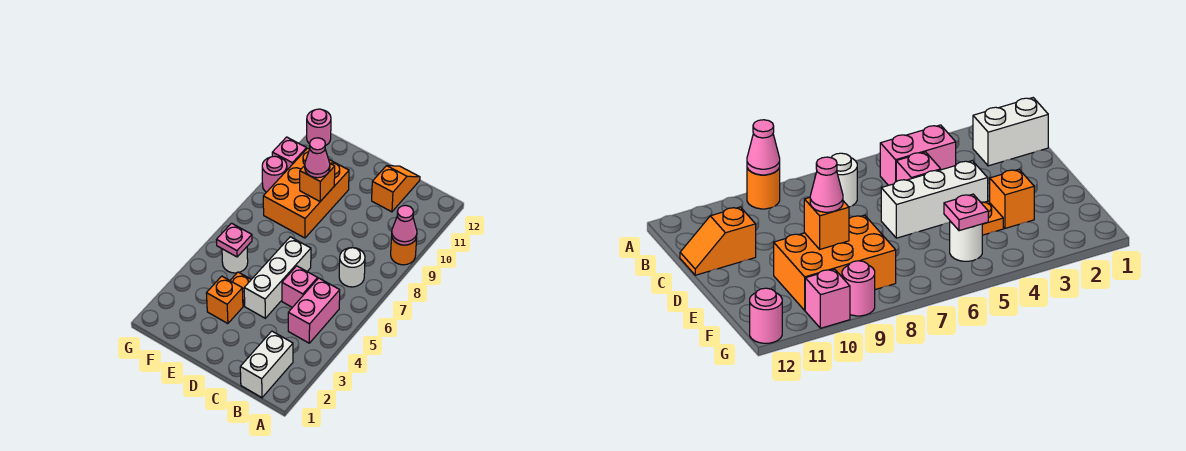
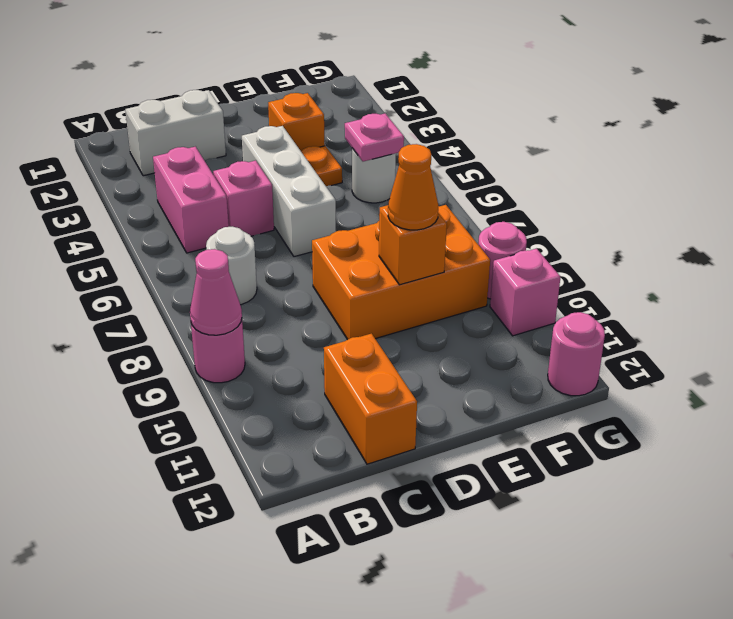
orange 1x1 round brick [391,237,417,265] -> pink 1x1 round brick [191,320,245,383]
white 1x2 brick [240,331,293,398] -> white 1x2 brick turned to [125,90,226,176]
orange 1x2 slope [372,166,420,212] -> orange 1x2 brick [324,334,417,464]
orange 2x3 brick [263,148,349,238] -> orange 2x3 brick turned to [312,205,490,340]
pink 1x1 cone [305,138,330,178] -> orange 1x1 cone [388,144,438,230]

